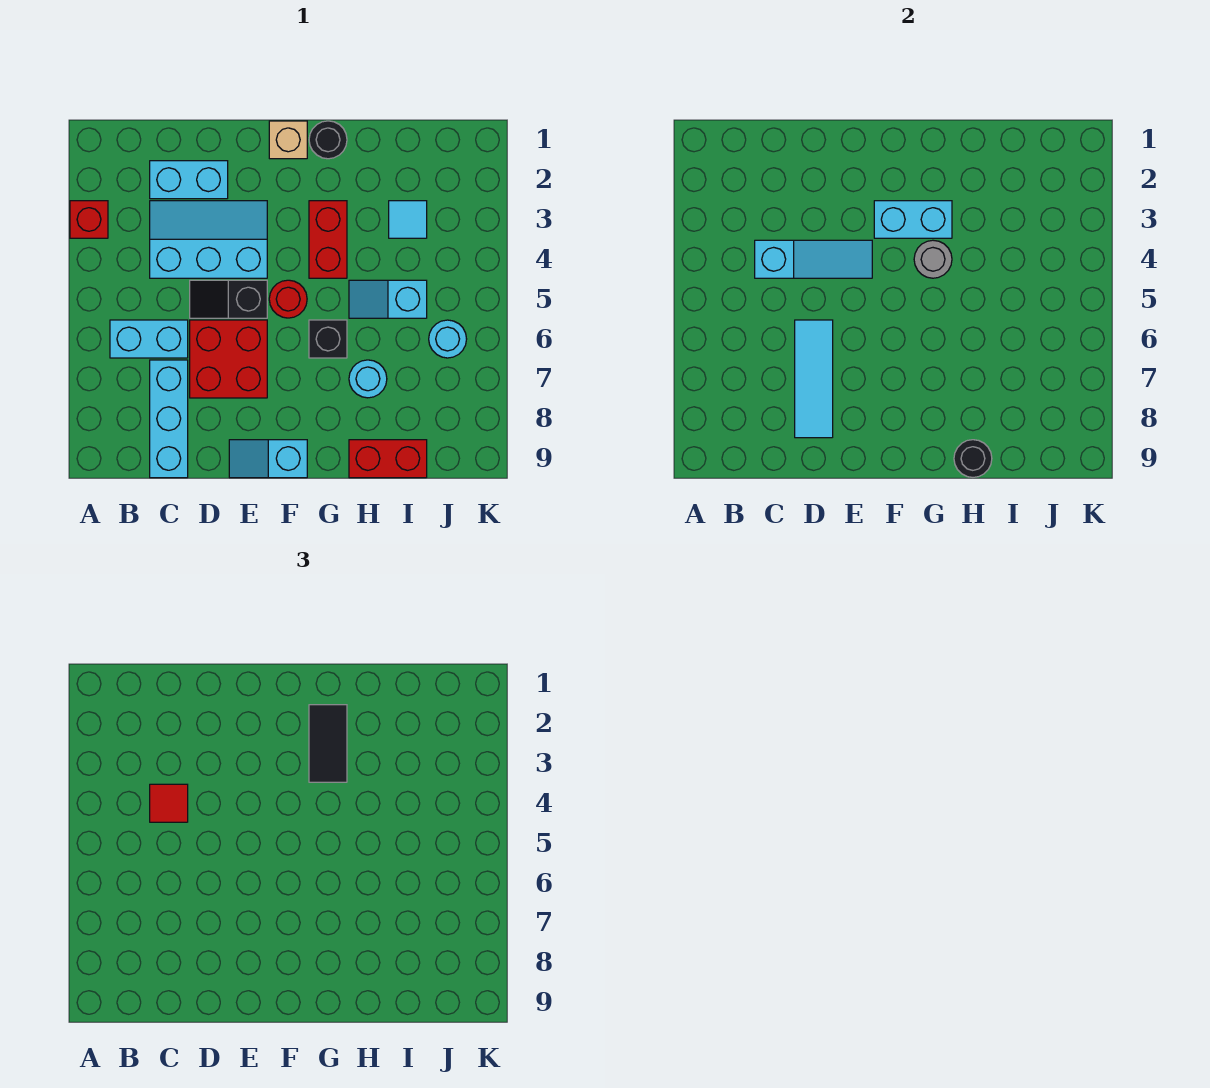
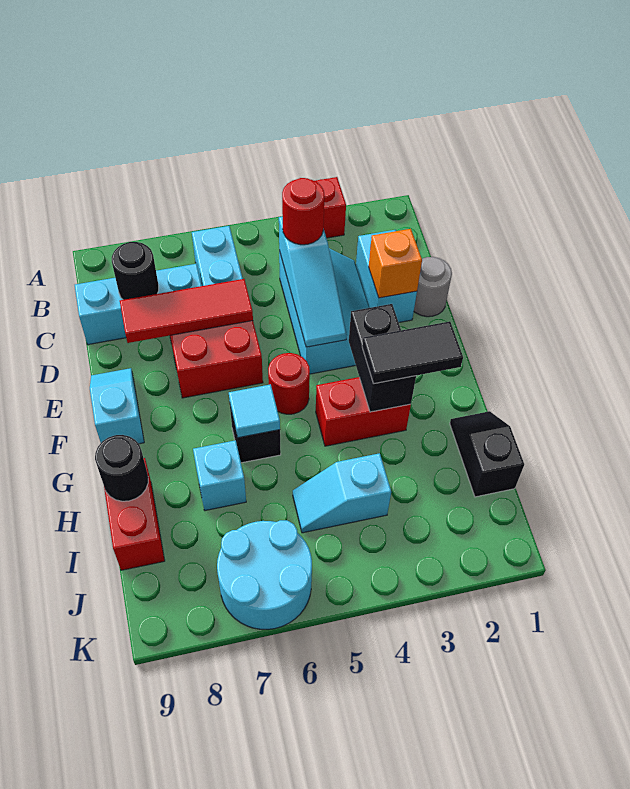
red 1x1 tile [150,784,188,822] -> red 1x1 round brick [282,178,325,245]
none -> orange 1x1 brick [369,229,422,298]
black 1x2 slope [190,280,267,318] -> black 1x2 slope moved to [450,411,524,497]
cyan 1x3 tile [795,320,833,438] -> red 1x3 tile [120,279,253,343]
tan 1x1 brick [269,121,307,159] -> none
cyan 1x2 brick [874,201,952,238] -> black 1x2 brick [349,304,416,412]
black 1x1 round brick [309,121,347,159] -> black 1x1 round brick moved to [112,242,159,300]
grey 1x1 round brick [914,240,952,278] -> grey 1x1 round brick moved to [414,257,452,317]
cyan 1x2 slope [349,280,427,318] -> cyan 1x2 slope turned to [293,453,391,533]
cyan 1x1 round brick [349,360,387,398] -> cyan 1x1 brick [193,440,246,511]
cyan 1x1 tile [389,201,427,238] -> cyan 1x1 tile moved to [229,384,280,438]
cyan 1x1 round brick [429,320,467,358] -> cyan 2x2 round brick [217,520,312,629]

